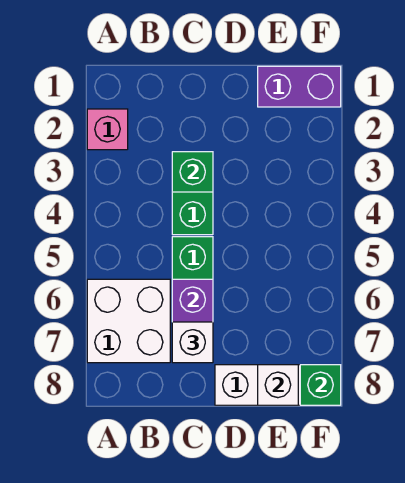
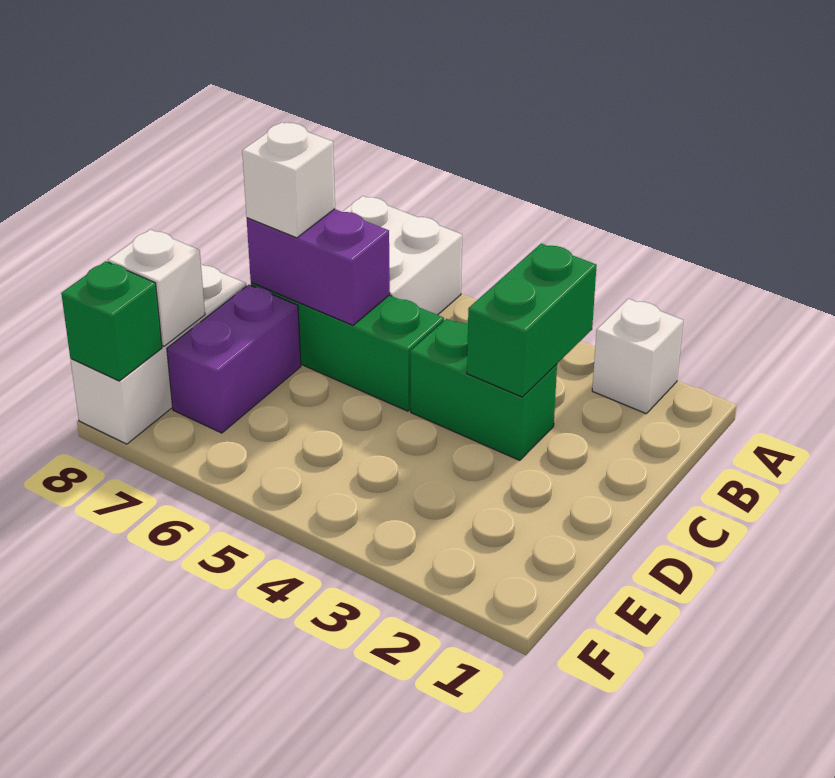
pink 1x1 brick [87,109,128,150] -> white 1x1 brick [592,299,683,413]
green 1x1 brick [172,152,213,192] -> green 1x2 brick [467,244,597,397]
purple 1x2 brick [258,66,341,107] -> purple 1x2 brick moved to [167,285,301,433]

